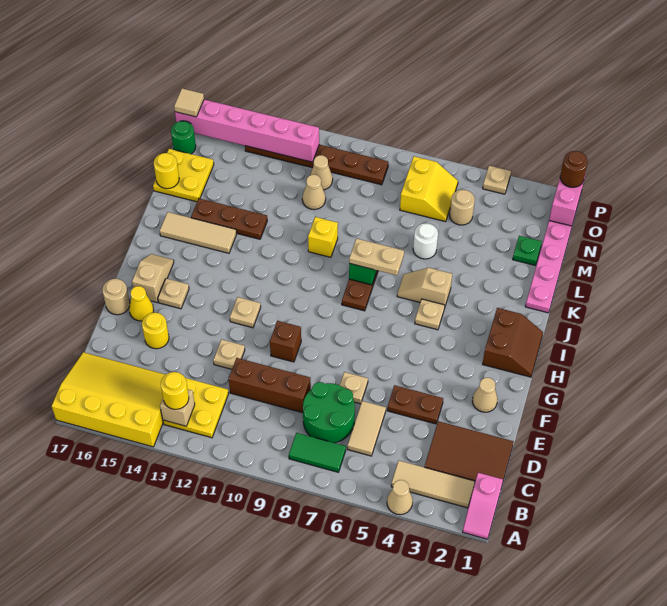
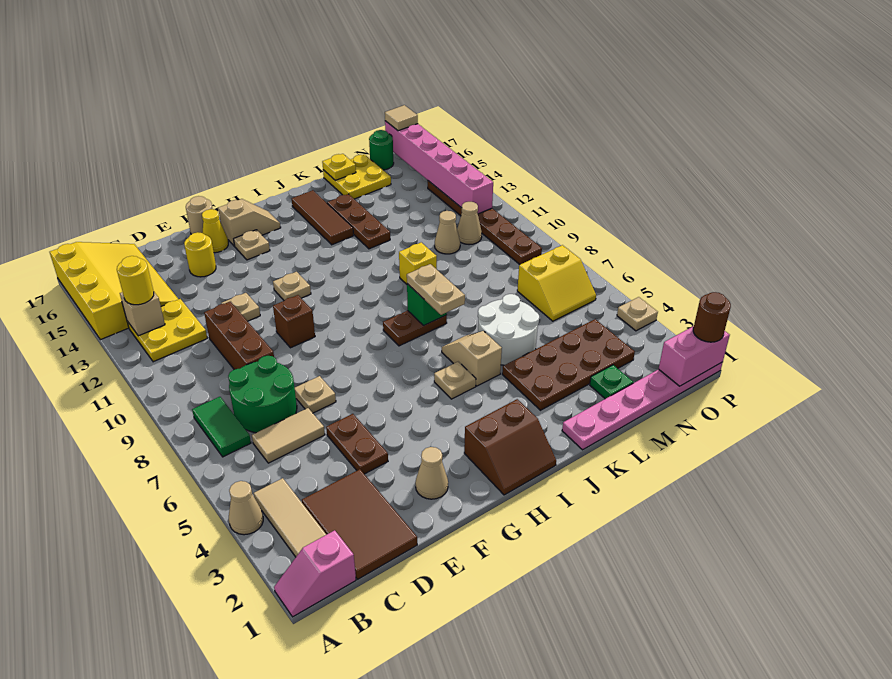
tan 1x3 tile [160,212,237,253] -> brown 1x3 tile [292,190,354,245]
none -> brown 2x4 plate [502,319,635,410]
white 1x1 round brick [413,223,438,259] -> white 2x2 round brick [478,294,539,365]
yellow 1x1 round brick [154,153,179,189] -> yellow 1x1 plate [322,154,356,180]
tan 1x1 round brick [450,190,475,225] -> none

